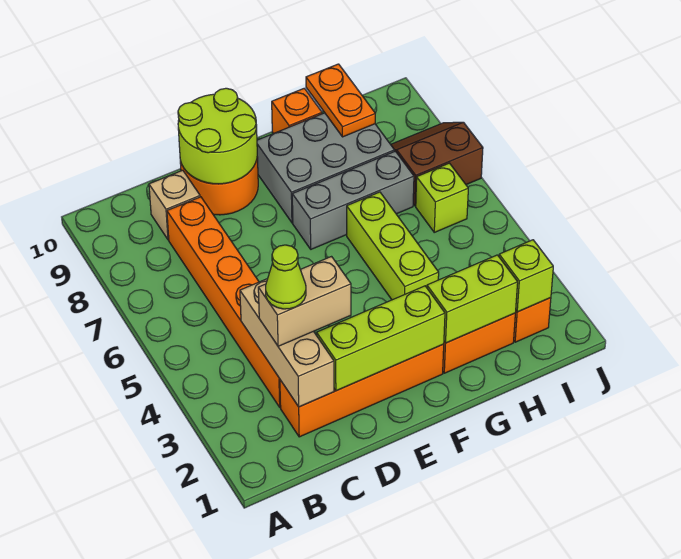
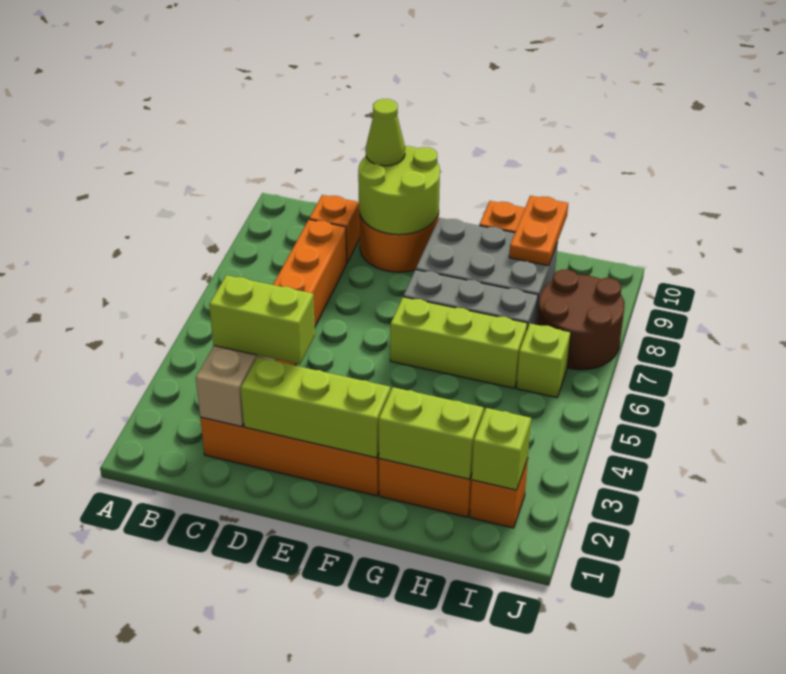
tan 1x2 brick [258,257,351,346] -> lime 1x2 brick [209,275,315,364]
lime 1x1 cone [266,245,306,309] -> lime 1x1 cone moved to [366,99,405,166]
tan 1x1 brick [149,170,200,240] -> orange 1x1 brick [309,195,359,263]
lime 1x3 brick [347,192,439,300] -> lime 1x3 brick turned to [390,297,527,388]
brown 2x2 slope [391,122,483,206] -> brown 2x2 round brick [537,270,624,370]

